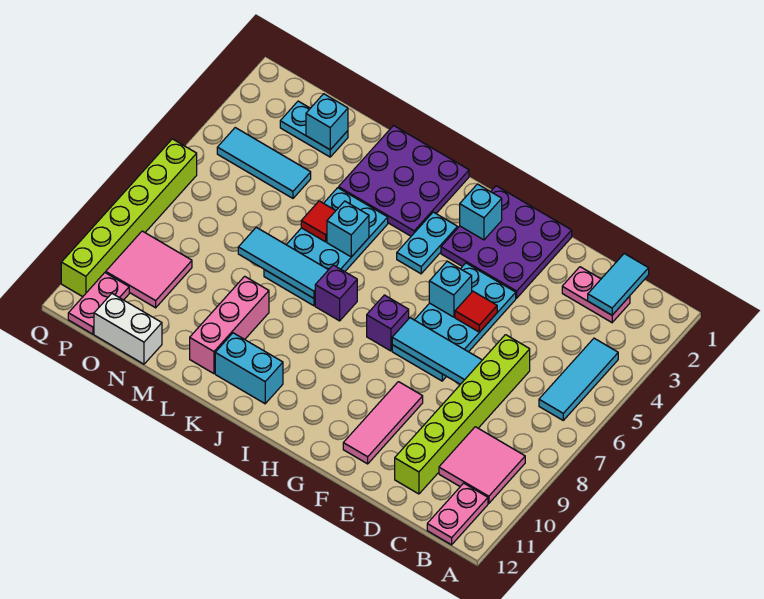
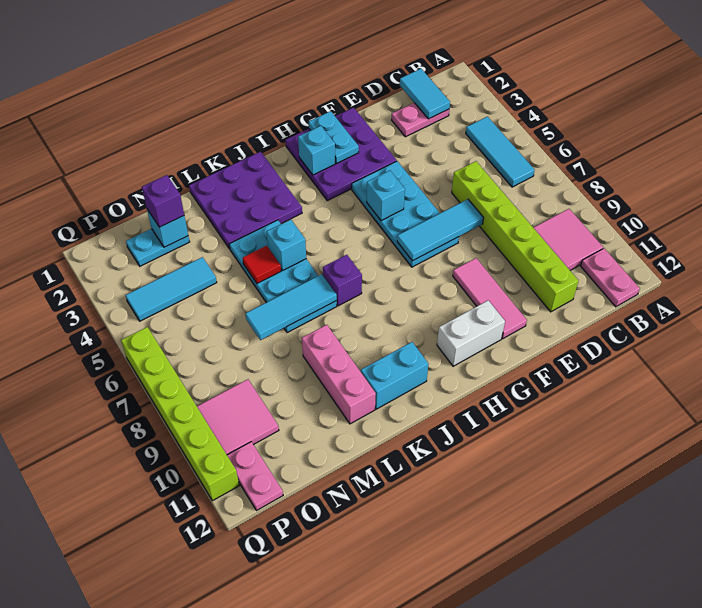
red 1x1 tile [455,291,497,332] -> none
purple 1x1 brick [367,295,409,351] -> purple 1x1 brick moved to [142,175,184,227]
cyan 1x2 plate [397,212,458,274] -> cyan 1x2 plate moved to [309,111,359,164]
white 1x2 brick [94,294,162,364] -> white 1x2 brick moved to [437,300,505,366]

